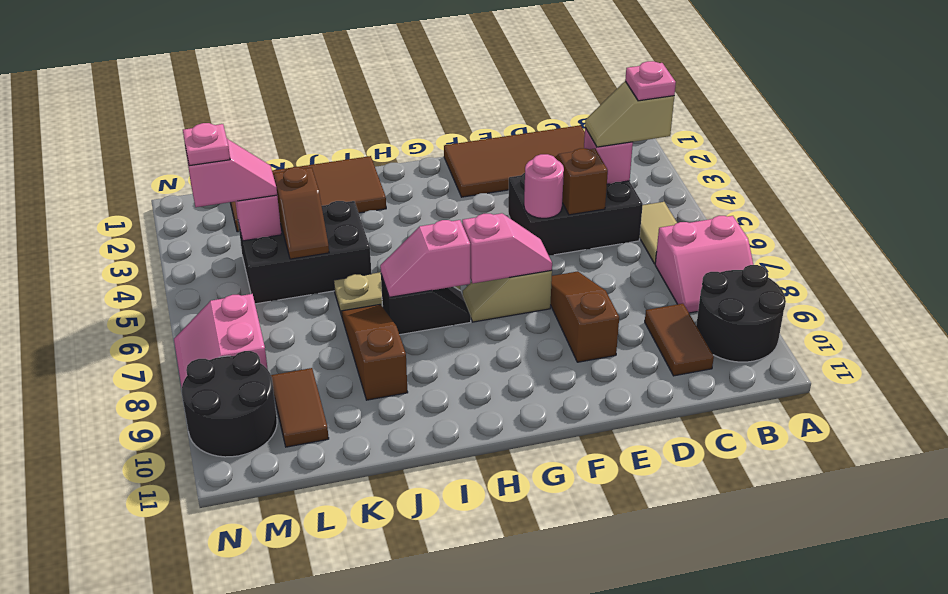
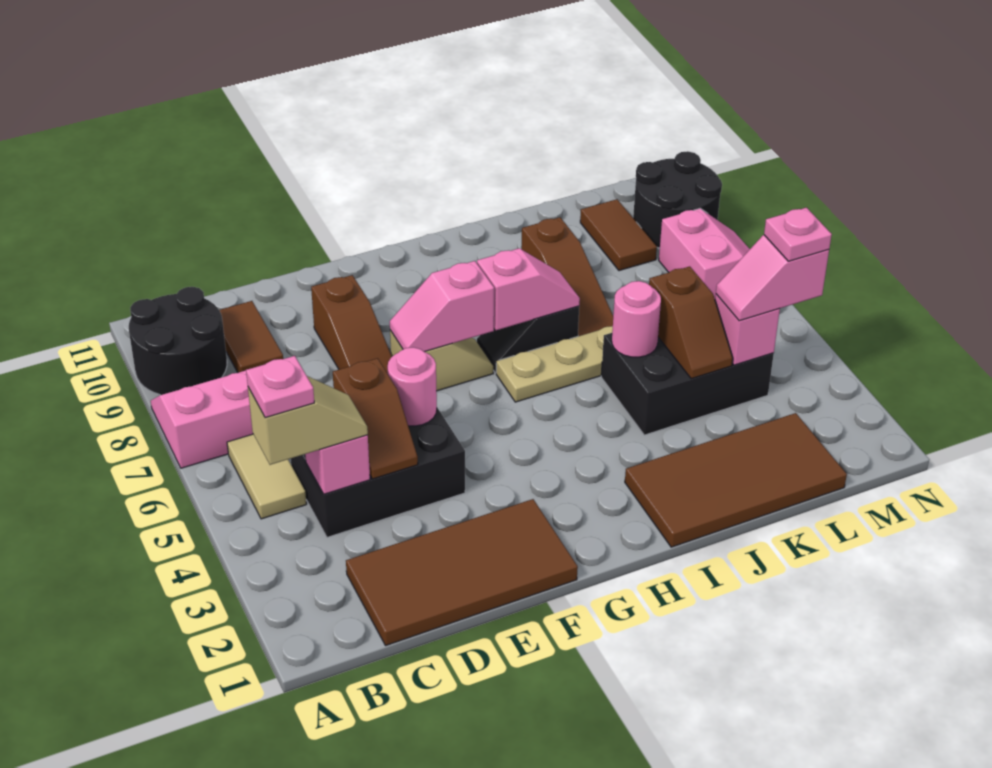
none -> pink 1x1 round brick [612,281,661,357]
brown 1x2 slope [273,167,329,259] -> brown 1x2 slope turned to [649,266,733,379]

